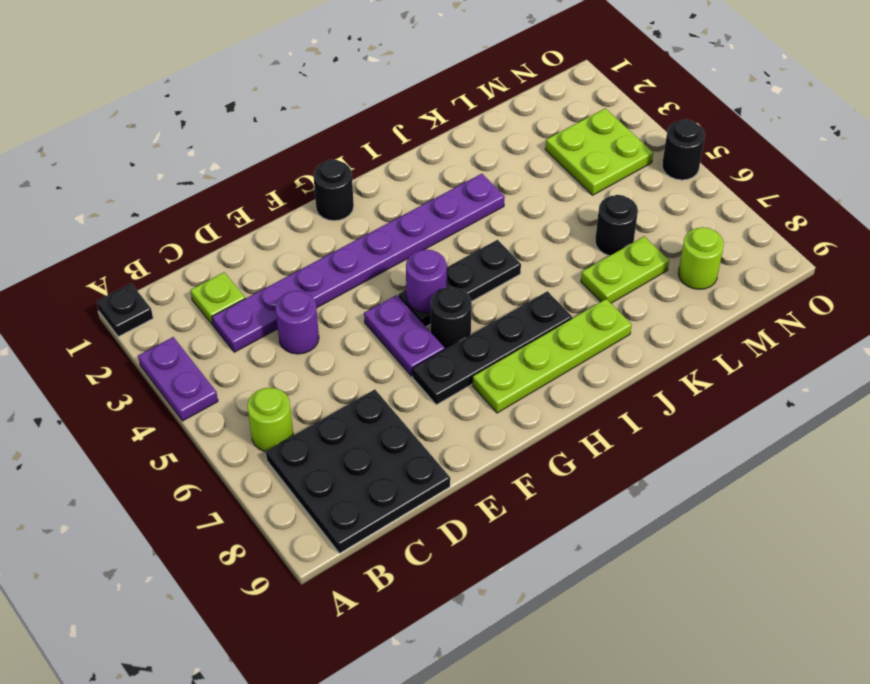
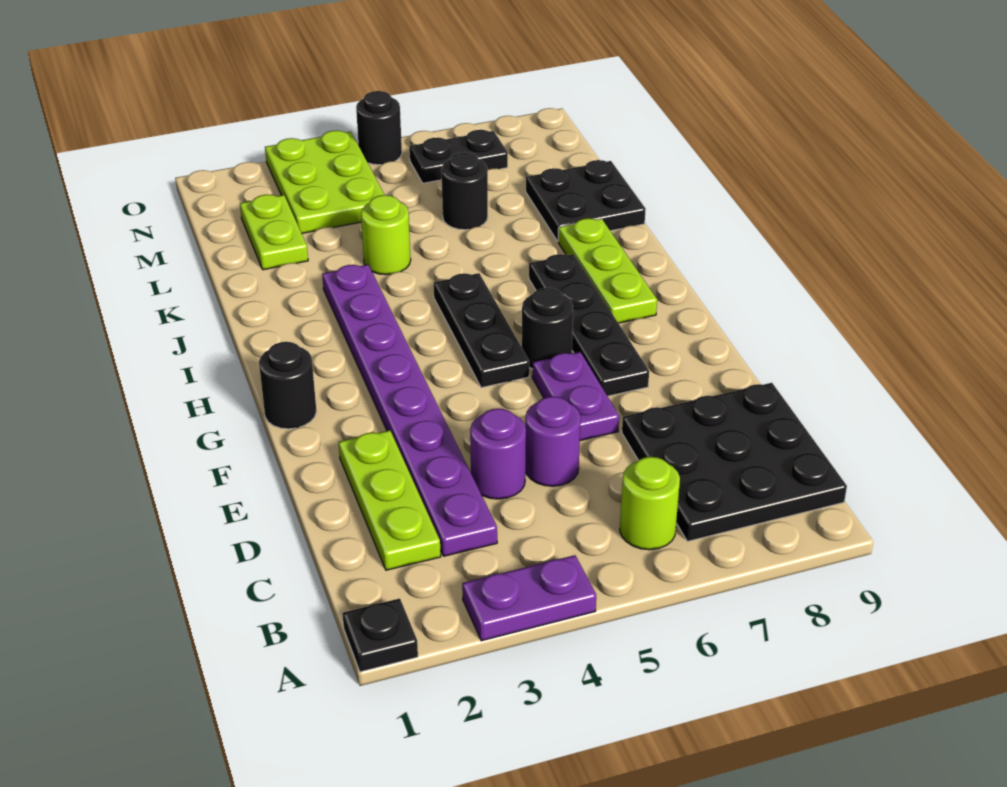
lime 1x1 plate [190,272,245,325] -> lime 1x3 plate [339,430,441,570]
purple 1x2 plate [364,295,445,376] -> purple 1x2 plate turned to [532,352,619,441]
purple 1x1 round brick [406,250,447,313] -> purple 1x1 round brick moved to [525,396,581,486]
lime 1x4 plate [473,299,632,413] -> lime 1x3 plate [558,218,657,323]
lime 1x2 plate [581,236,669,303] -> lime 1x2 plate moved to [240,195,308,270]
none -> black 2x2 plate [526,160,646,241]
lime 2x2 plate [545,108,653,195] -> lime 2x3 plate [265,130,384,233]
lime 1x1 round brick [678,227,724,289] -> lime 1x1 round brick moved to [361,195,411,275]
none -> black 1x2 plate [409,130,508,183]

